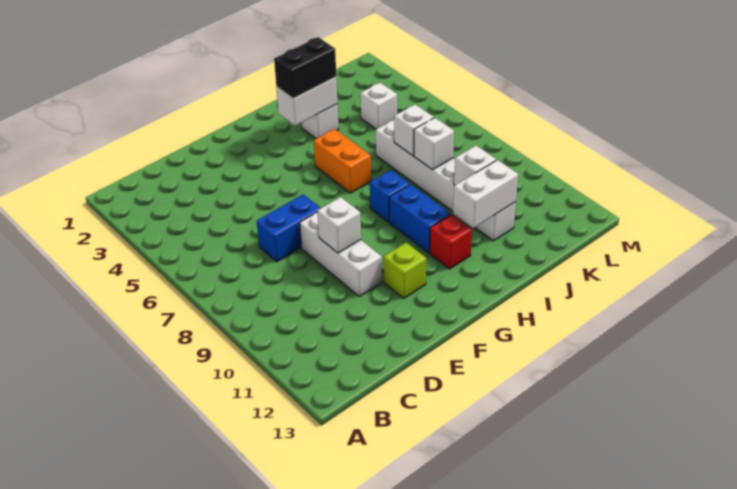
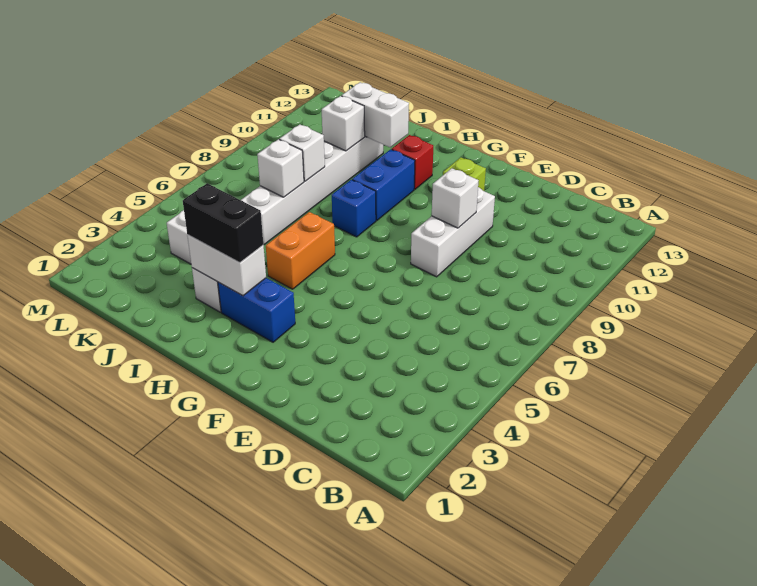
blue 1x2 brick [257,194,321,262] -> blue 1x2 brick moved to [218,278,295,342]

